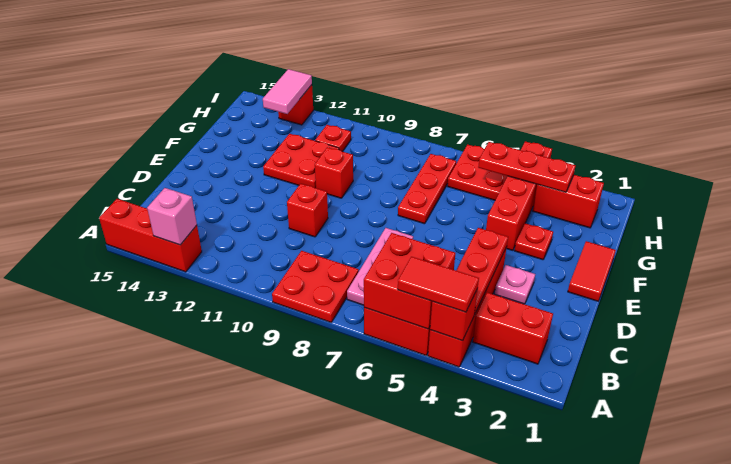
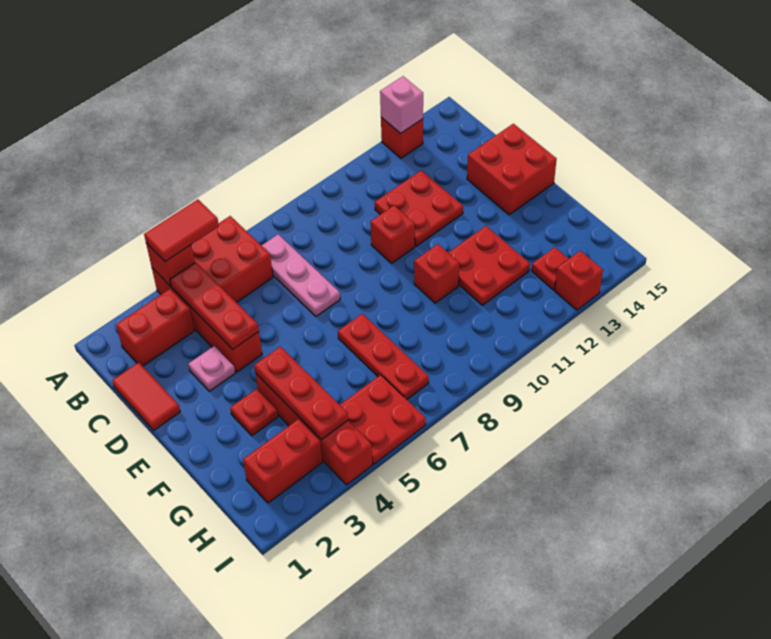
red 2x2 brick [364,233,455,329] -> red 2x2 brick moved to [467,124,557,215]
red 2x2 plate [272,251,359,322] -> red 2x2 plate moved to [375,170,463,246]
red 1x3 brick [99,199,202,272] -> red 1x1 brick [381,117,423,158]
red 1x2 tile [568,241,616,301] -> red 1x2 tile moved to [112,362,180,430]
red 1x3 plate [478,142,576,192] -> red 1x3 plate turned to [254,347,348,440]
red 1x1 plate [315,125,351,152] -> red 1x1 plate moved to [532,247,568,290]
pink 1x2 tile [263,69,312,114] -> none

